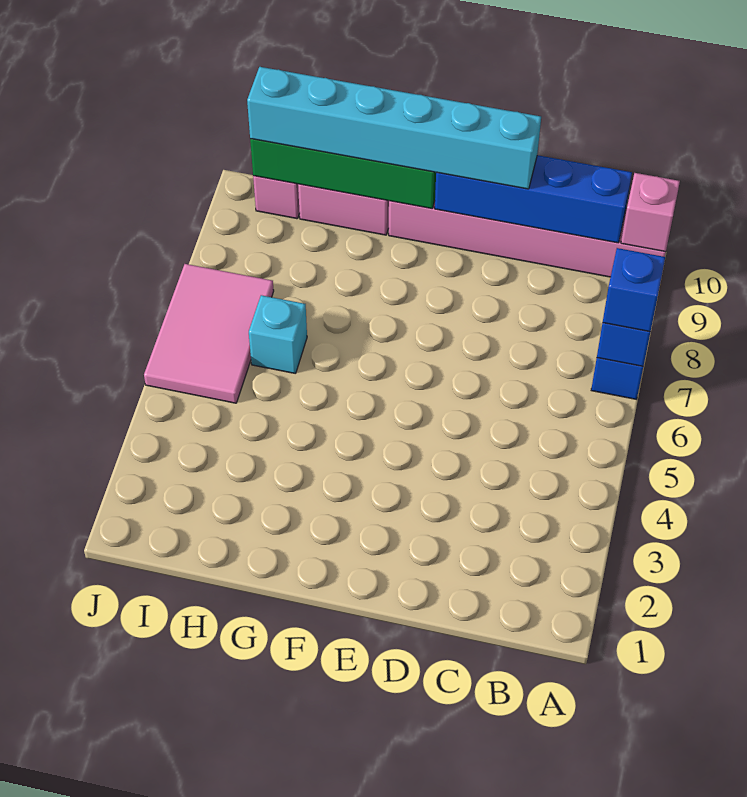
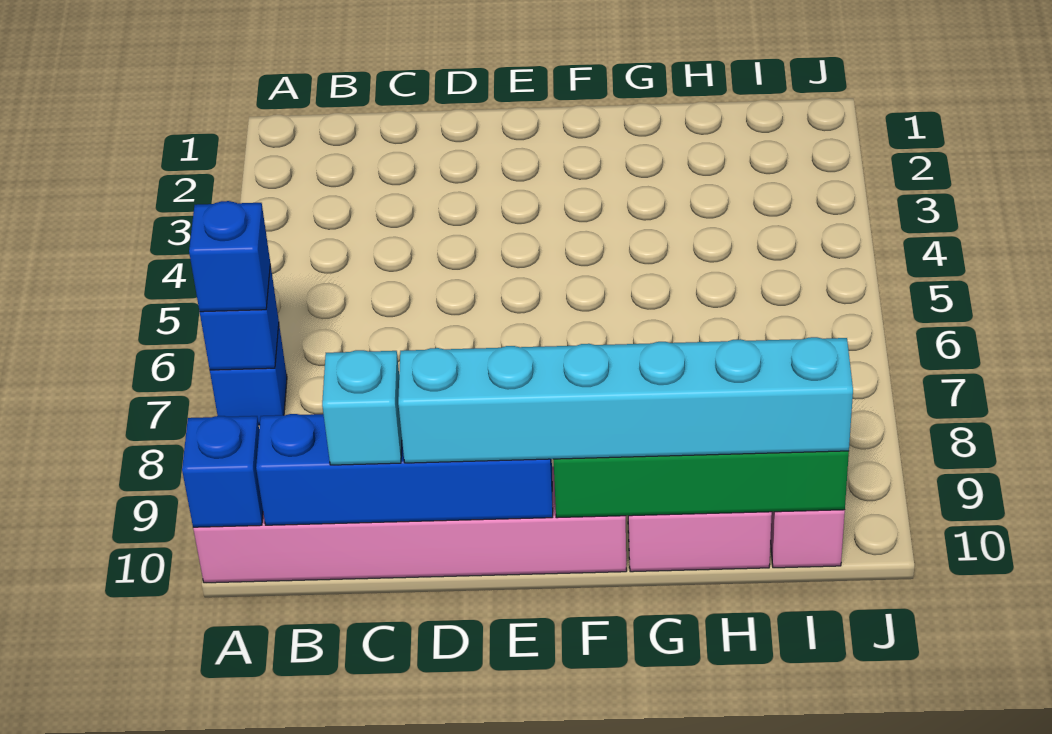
pink 1x1 brick [621,173,680,252] -> blue 1x1 brick [182,416,263,527]
cyan 1x1 brick [249,295,307,374] -> cyan 1x1 brick moved to [322,350,402,465]
pink 2x3 tile [144,264,274,403] -> none

